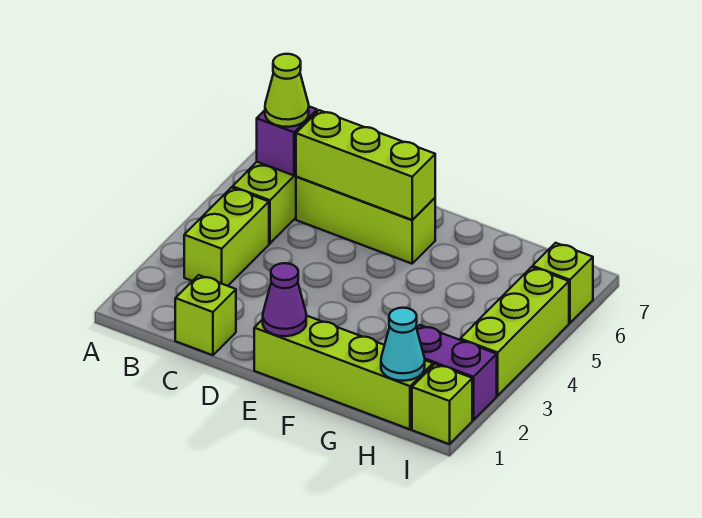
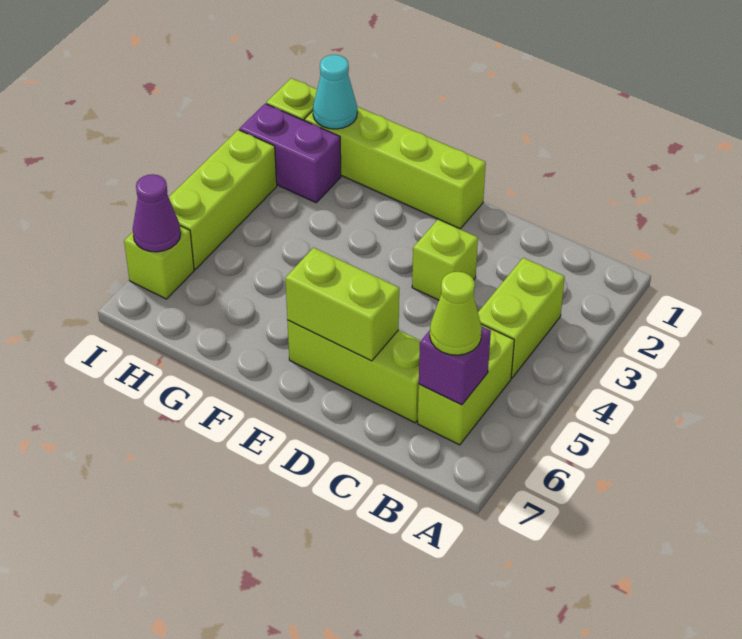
lime 1x1 brick [175,275,236,355] -> lime 1x1 brick moved to [412,219,478,300]
lime 1x3 brick [296,110,435,220] -> lime 1x2 brick [285,248,399,361]
purple 1x1 cone [263,263,306,336] -> purple 1x1 cone moved to [133,174,181,252]

